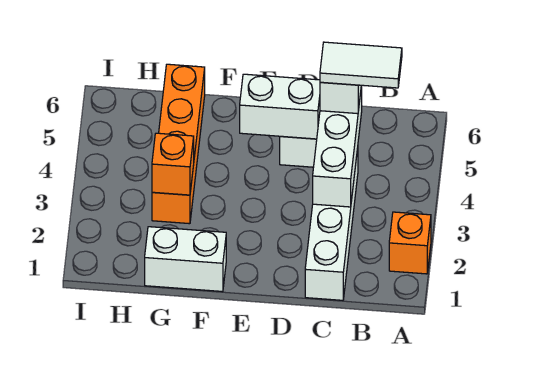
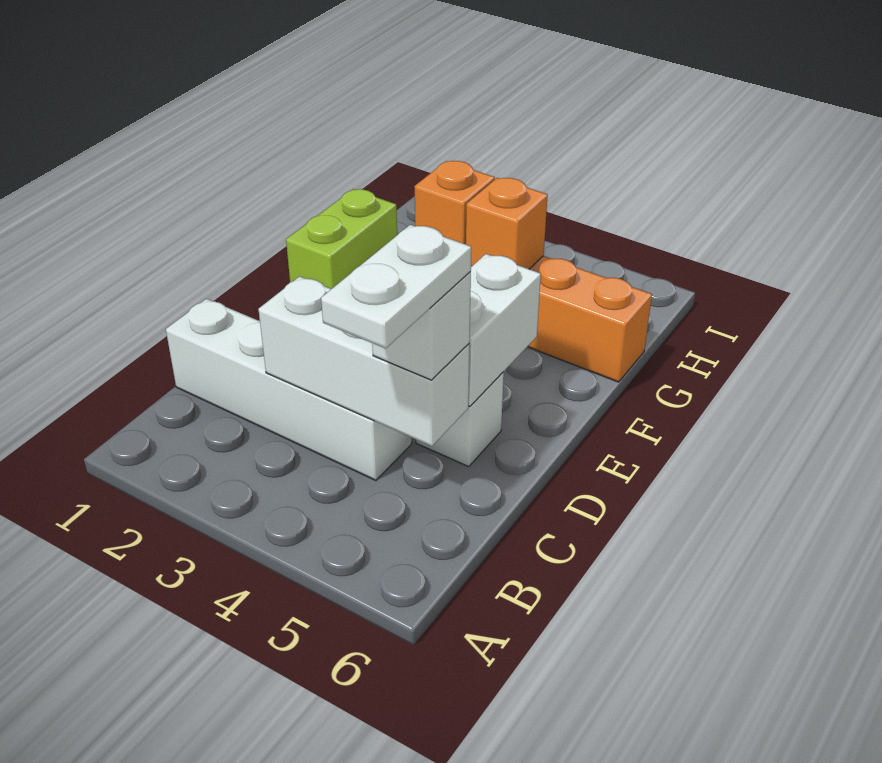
orange 1x1 brick [389,212,431,274] -> orange 1x1 brick moved to [466,178,548,269]
white 1x2 tile [320,42,402,88] -> white 1x2 plate [321,225,471,348]
white 1x2 brick [145,227,226,292] -> lime 1x2 brick [286,189,397,289]

